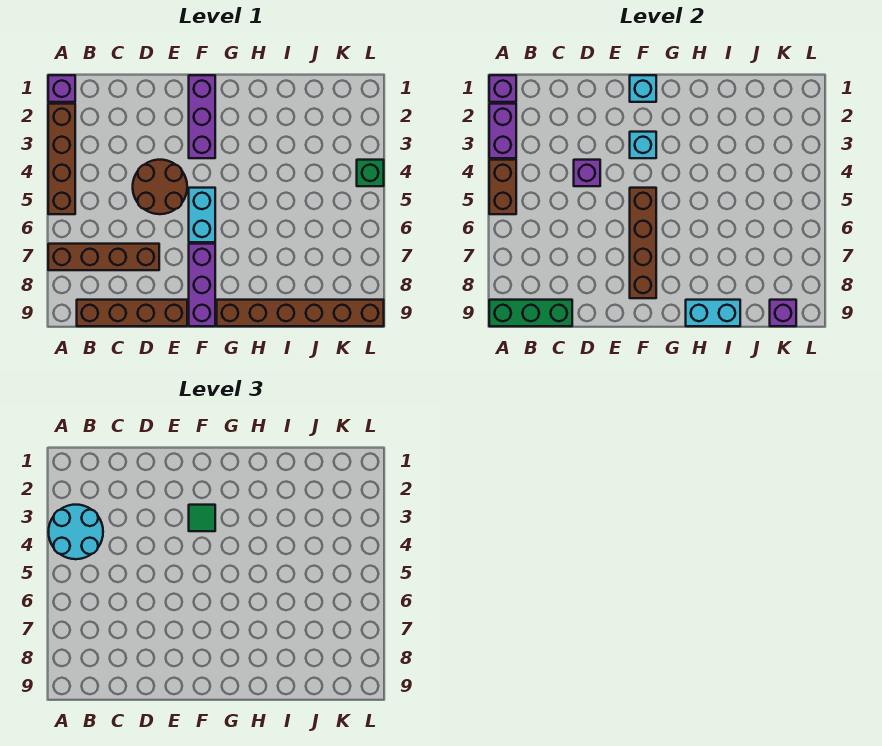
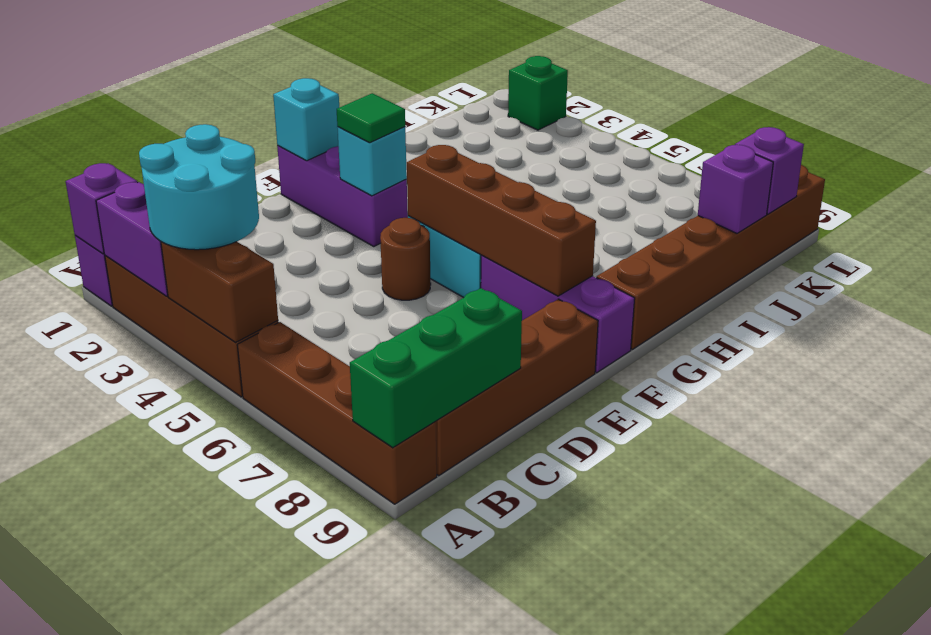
brown 1x4 brick [48,244,159,270] -> brown 1x4 brick turned to [237,322,437,504]
brown 2x2 round brick [133,160,187,214] -> brown 1x1 round brick [380,218,431,300]
purple 1x1 brick [574,160,600,186] -> purple 1x1 brick moved to [698,145,773,233]
cyan 1x2 brick [686,300,740,326] -> none
green 1x1 brick [357,160,384,186] -> green 1x1 brick moved to [508,56,568,130]

